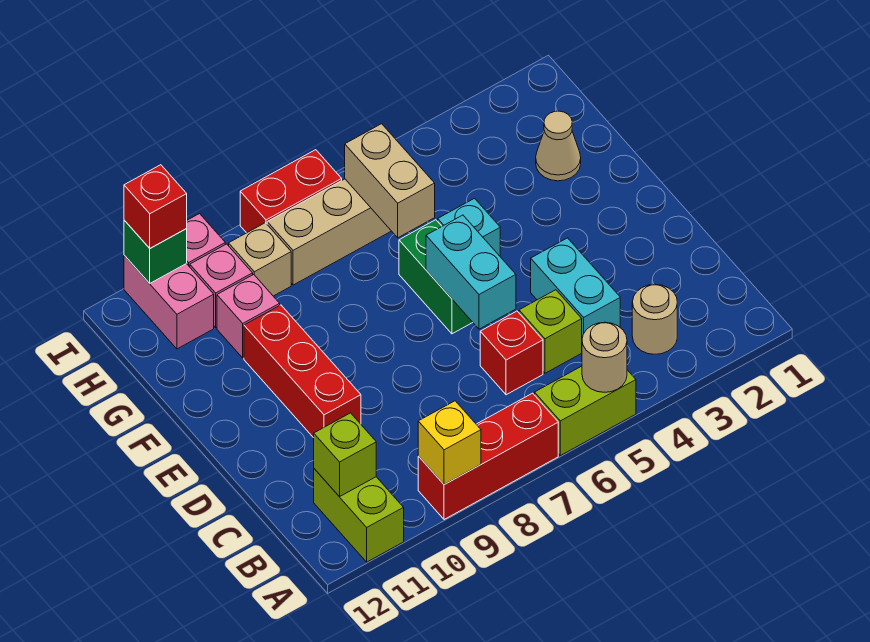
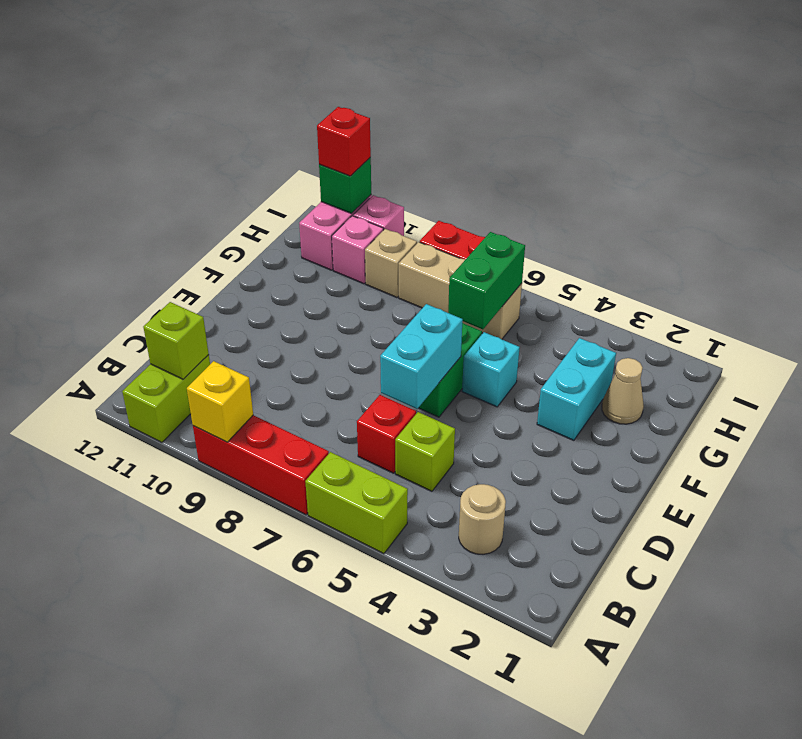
tan 1x1 round brick [582,322,627,392] -> none
cyan 1x2 brick [531,238,620,338] -> cyan 1x2 brick moved to [537,338,616,441]
red 1x3 brick [244,305,361,438] -> none
tan 1x2 brick [345,124,435,238] -> green 1x2 brick [448,232,525,329]
pink 1x1 brick [217,275,280,358] -> none

